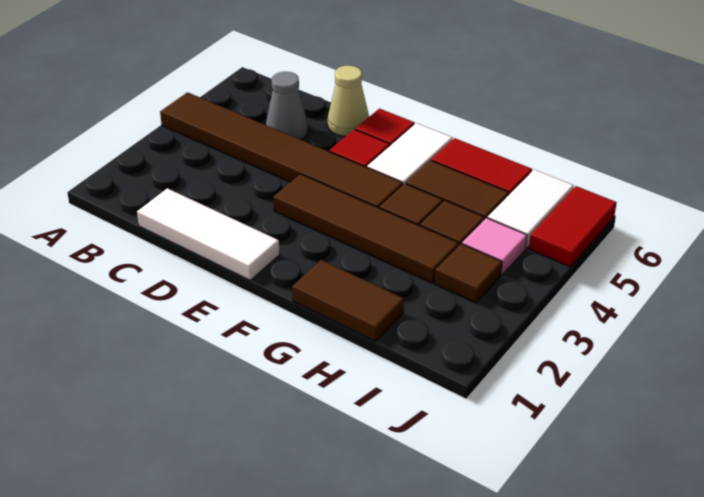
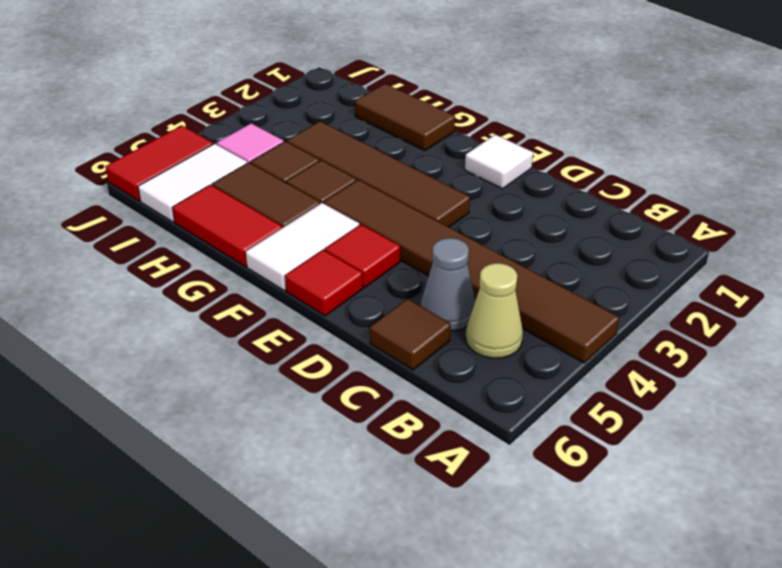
white 1x3 tile [137,188,280,280] -> white 1x1 tile [465,135,533,189]
tan 1x1 cone [328,66,369,137] -> tan 1x1 cone moved to [466,263,523,358]
brown 1x1 tile [435,244,502,303] -> brown 1x1 tile moved to [370,299,451,370]

